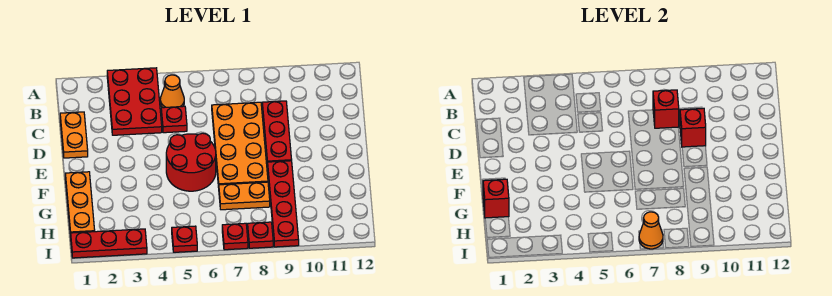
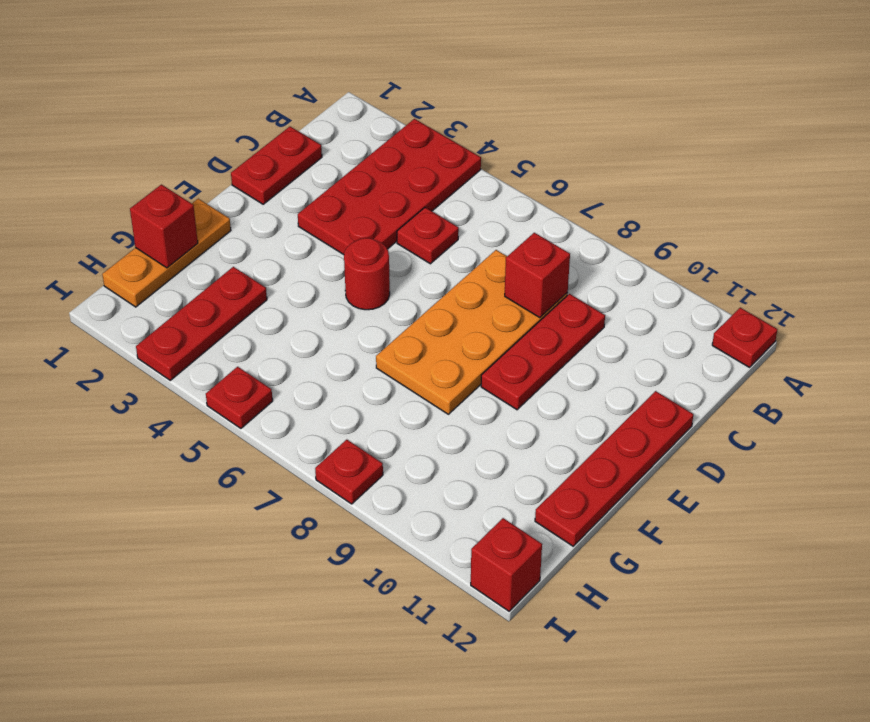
red 2x3 plate [107,68,162,135] -> red 2x4 plate [298,119,481,255]
orange 1x1 cone [160,75,184,108] -> none
orange 1x2 plate [60,112,88,158] -> red 1x2 plate [231,127,322,204]
red 1x1 brick [680,108,706,147] -> red 1x1 brick moved to [471,518,542,611]
red 2x2 round brick [166,133,216,191] -> red 1x1 round brick [344,238,390,310]
red 1x4 plate [268,161,299,247] -> red 1x4 plate moved to [535,391,693,546]
orange 1x2 plate [219,182,270,210] -> none
red 1x3 plate [71,229,147,258] -> red 1x3 plate turned to [136,267,267,380]
red 1x1 plate [222,223,248,250] -> red 1x1 plate moved to [712,308,777,367]
orange 1x1 cone [639,212,663,249] -> none

